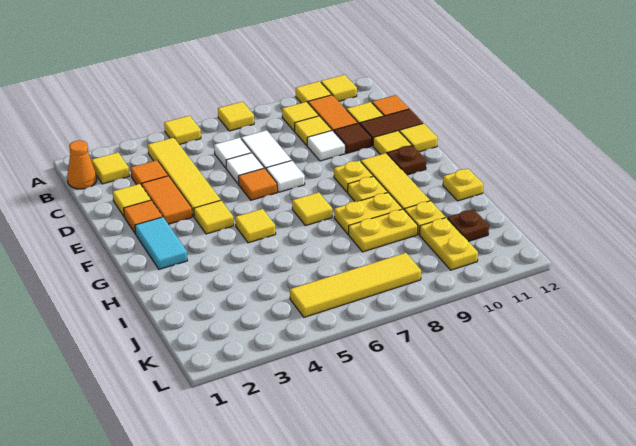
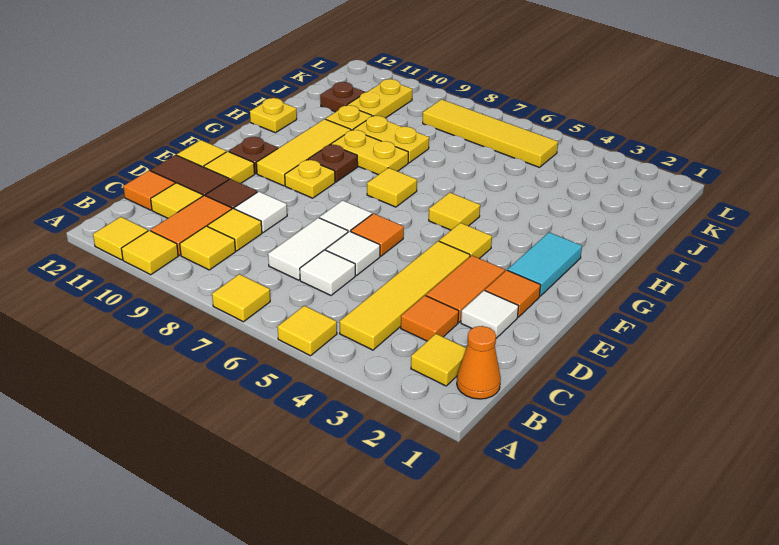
yellow 1x1 tile [113,184,151,216] -> white 1x1 tile [461,290,519,338]
yellow 1x1 plate [348,176,388,202] -> brown 1x1 plate [308,144,358,182]

